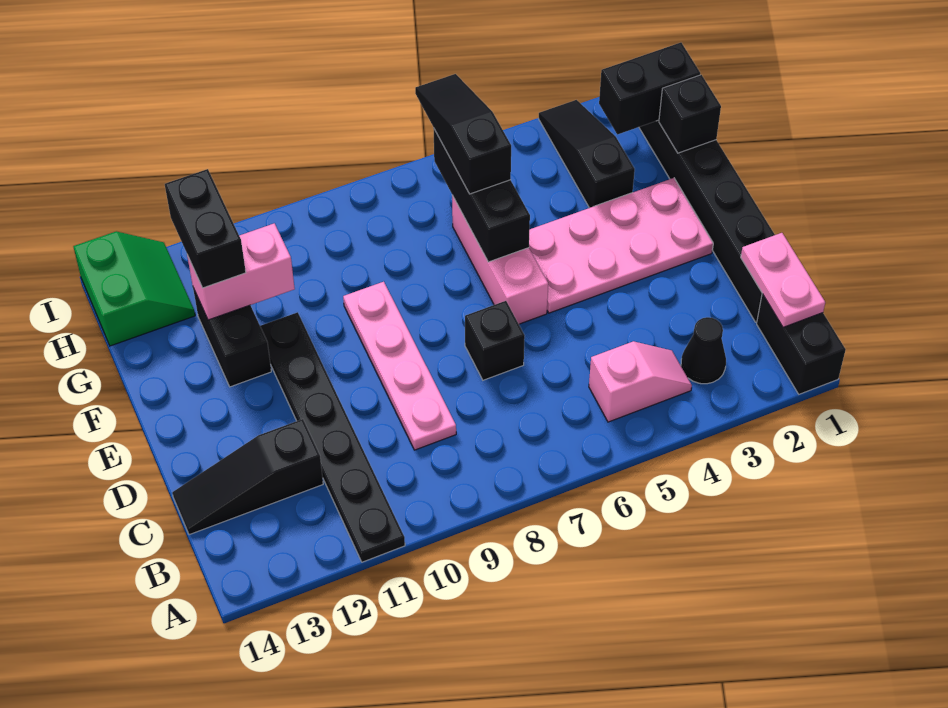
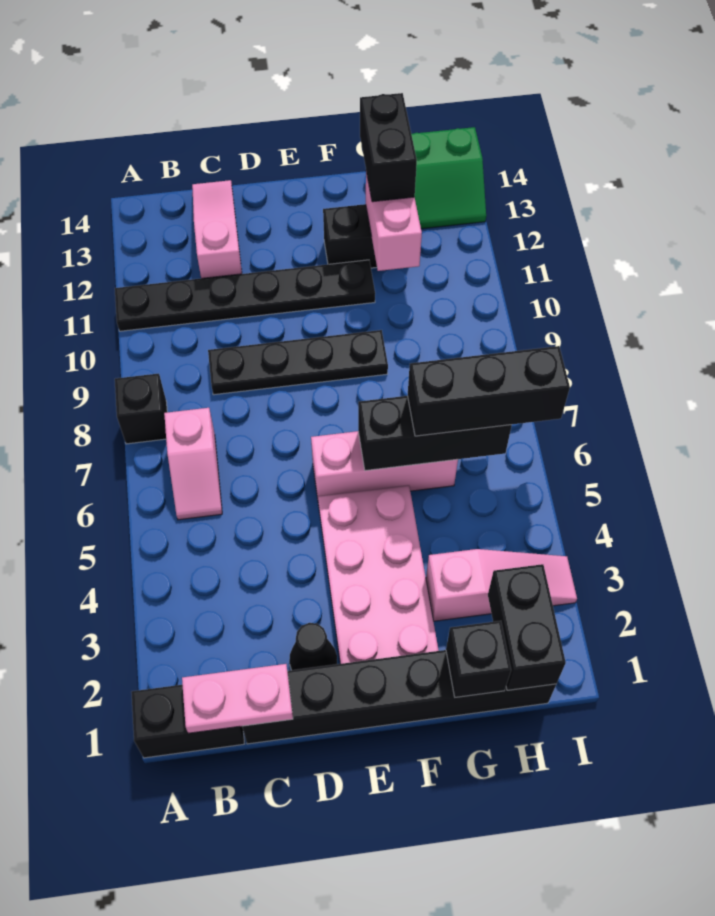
black 1x1 cone [681,317,726,384] -> black 1x1 cone moved to [289,623,337,670]
pink 1x2 slope [589,341,692,422] -> pink 1x2 slope moved to [164,408,222,520]
pink 1x4 plate [343,282,456,450] -> black 1x4 plate [208,330,388,395]
black 1x3 slope [172,419,323,535] -> pink 1x3 slope [192,180,242,278]
black 1x1 brick [465,301,525,380] -> black 1x1 brick moved to [115,374,167,444]
black 1x3 slope [539,100,635,208] -> pink 1x3 slope [426,549,577,621]
black 1x3 slope [415,74,511,194] -> black 1x3 brick [408,346,570,436]
black 1x2 brick [165,169,246,288] -> black 1x2 brick turned to [360,93,417,202]

